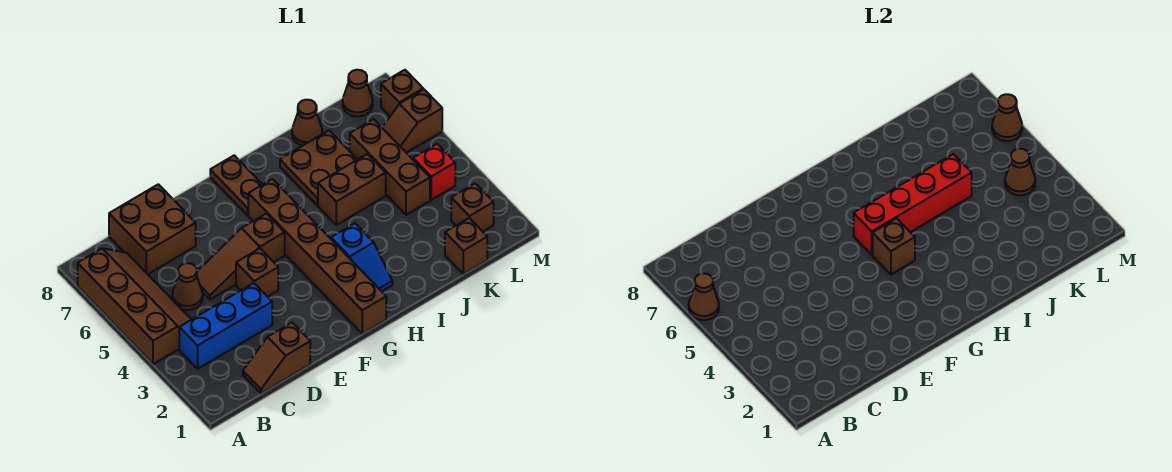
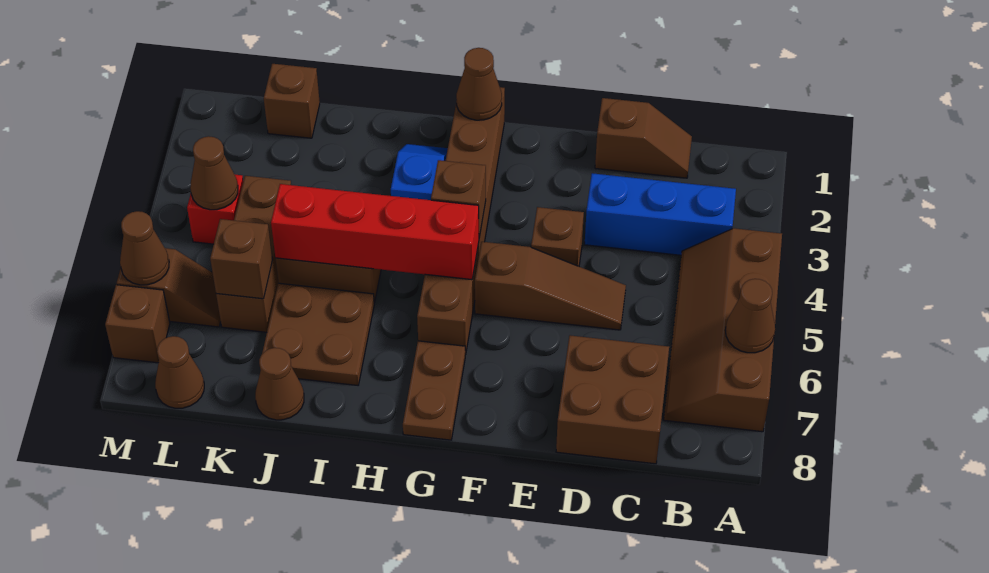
brown 1x1 cone [172,263,203,310] -> brown 1x1 cone moved to [456,48,502,120]
brown 1x1 brick [451,183,494,232] -> brown 1x1 brick moved to [210,219,273,299]

